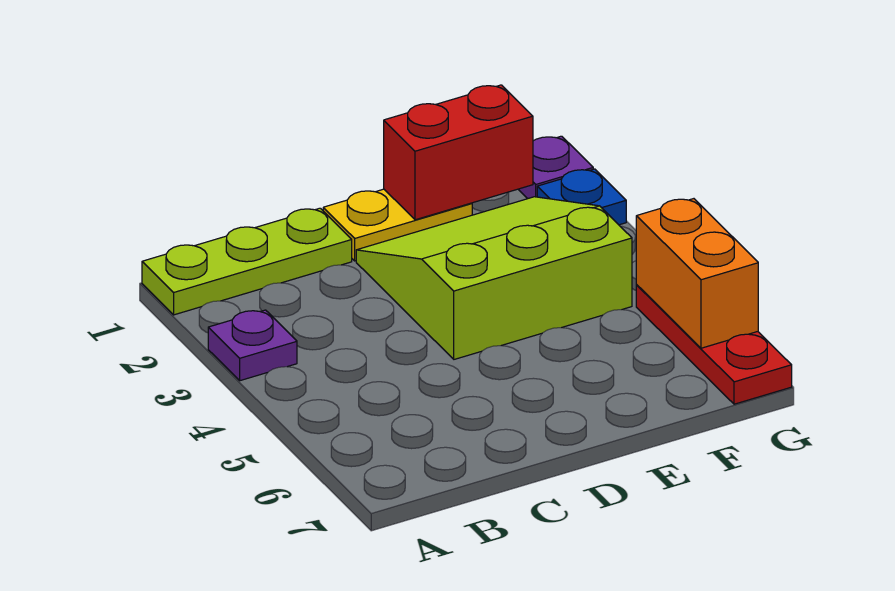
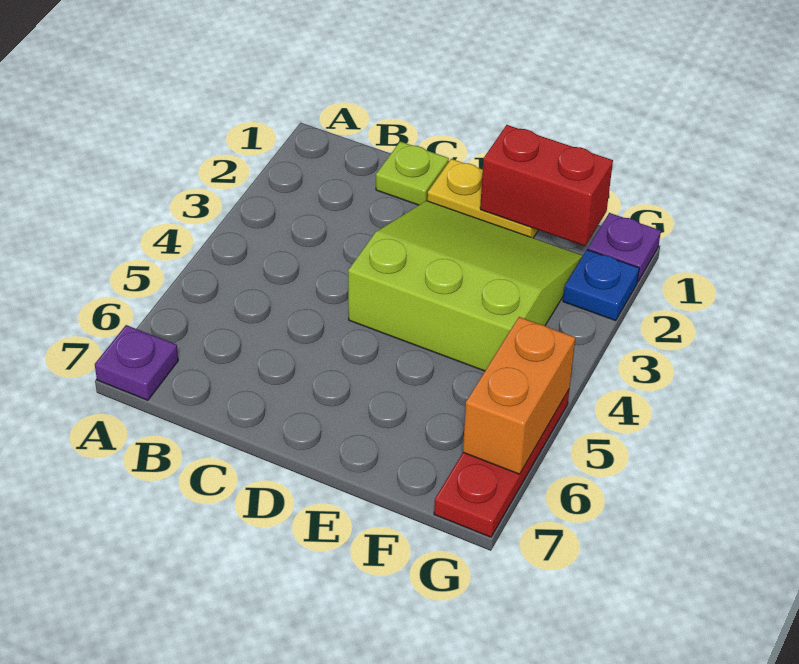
lime 1x3 plate [142,208,352,315] -> lime 1x1 plate [376,141,449,205]
purple 1x1 plate [208,310,297,381] -> purple 1x1 plate moved to [95,325,178,400]

